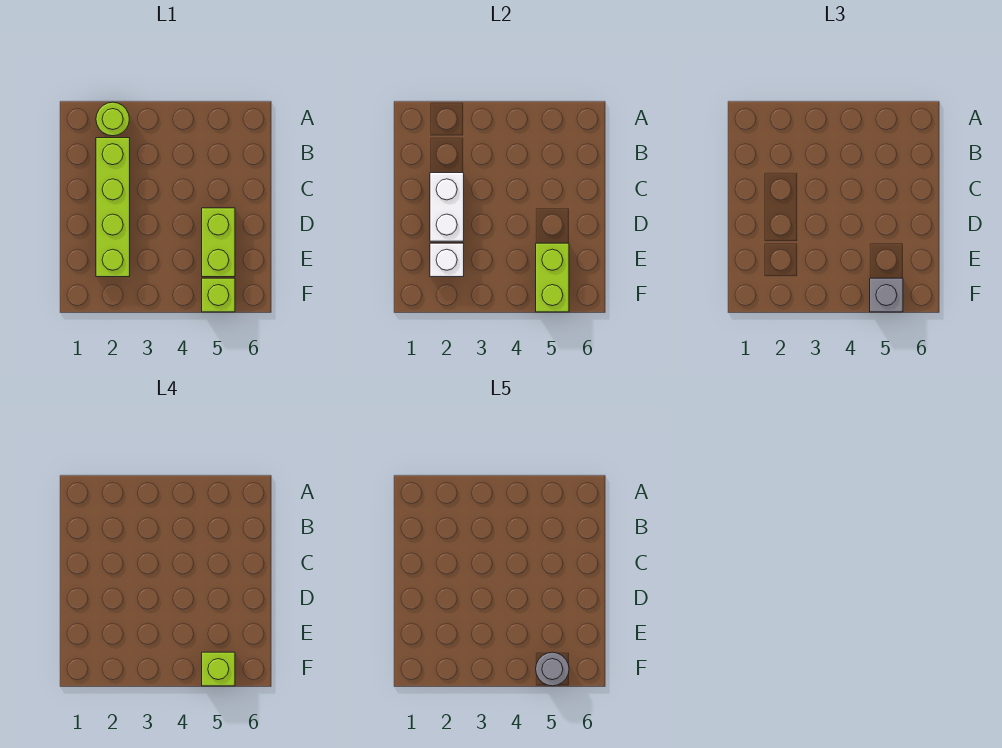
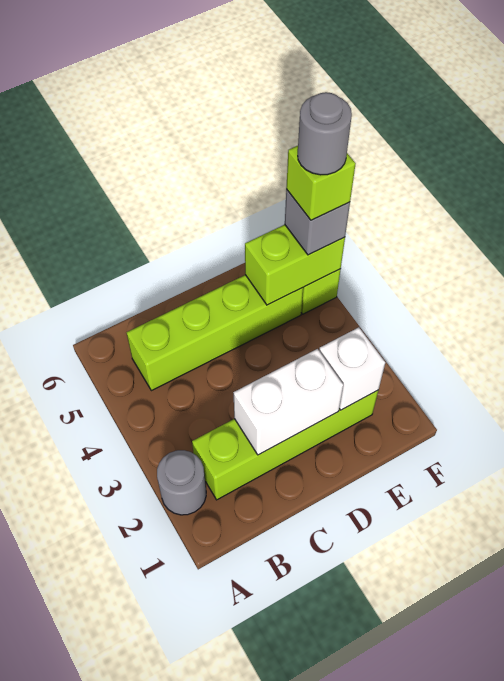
lime 1x1 round brick [96,102,129,136] -> grey 1x1 round brick [157,450,206,515]
lime 1x2 brick [202,208,235,277] -> lime 1x4 brick [127,275,303,391]

